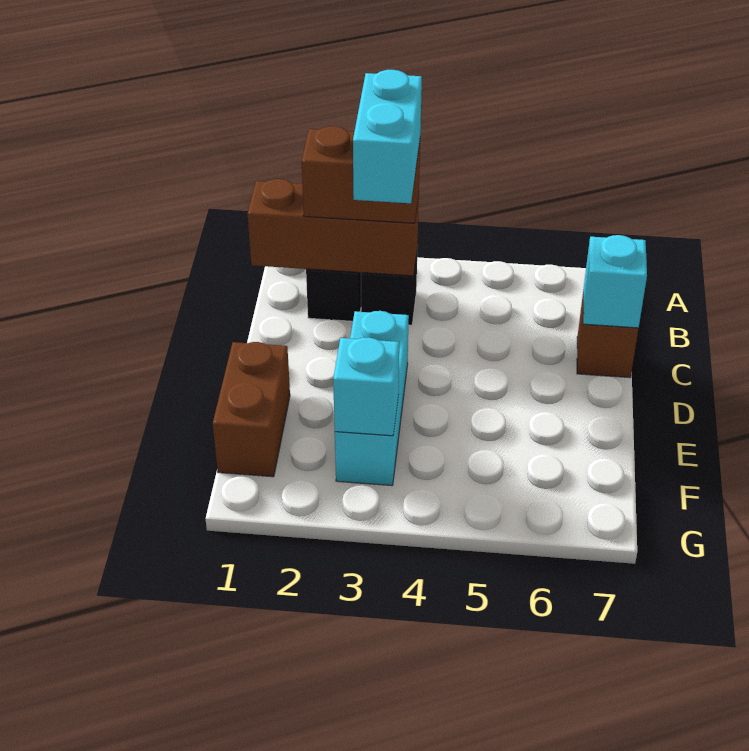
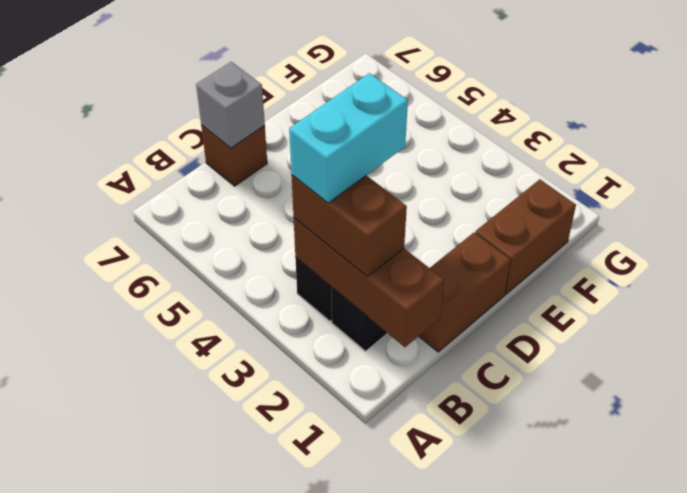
none -> brown 1x2 brick [419,233,510,352]
cyan 1x1 brick [583,235,647,328] -> grey 1x1 brick [196,62,265,148]
cyan 1x3 brick [335,311,409,486] -> none
cyan 1x1 brick [333,337,399,436] -> none

